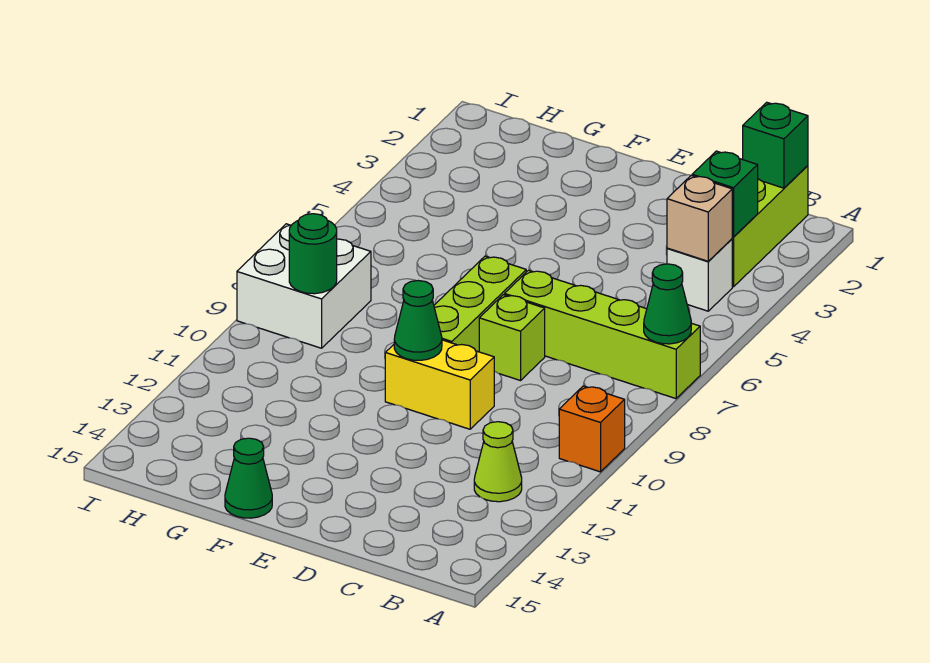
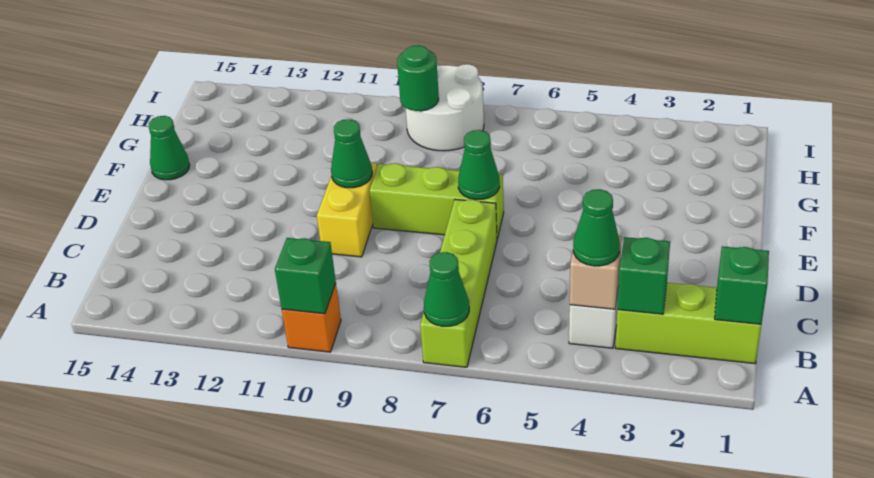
none -> green 1x1 brick [275,238,336,314]
none -> green 1x1 cone [573,189,620,266]
lime 1x1 cone [474,422,522,502] -> none
lime 1x1 brick [479,295,545,381] -> none
none -> green 1x1 cone [458,130,500,200]
white 2x2 brick [237,224,371,348] -> white 2x2 round brick [405,64,484,151]

